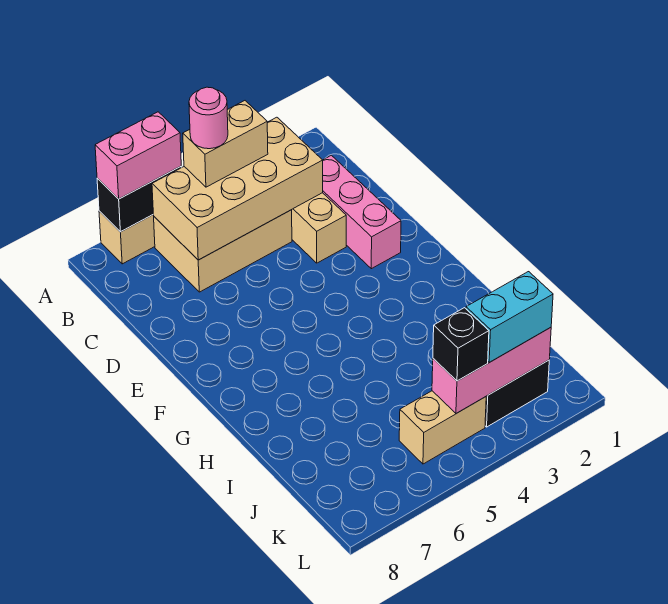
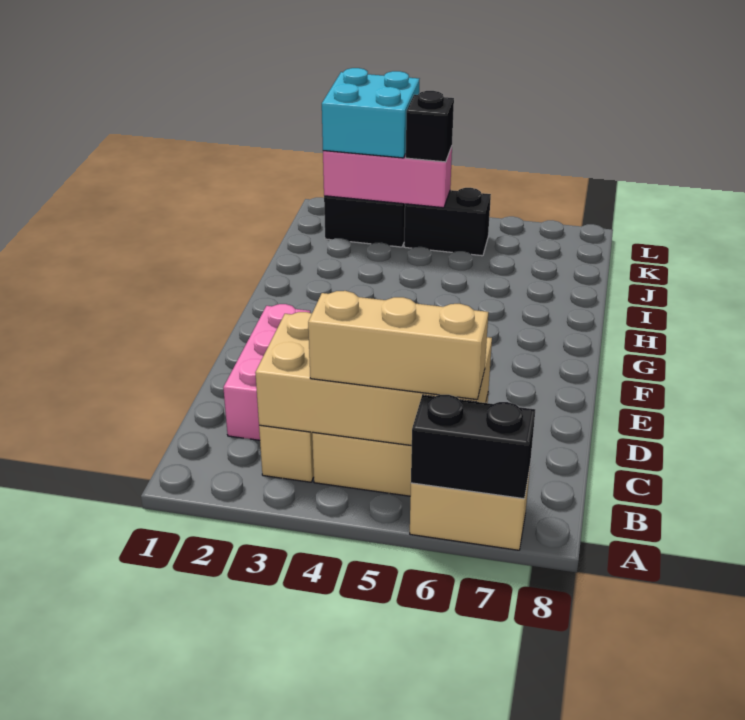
pink 1x2 brick [95,112,181,199] -> none
tan 1x2 brick [183,101,268,187] -> tan 1x3 brick [308,291,489,400]
pink 1x1 round brick [189,87,228,149] -> none
cyan 1x2 brick [466,272,553,362] -> cyan 2x2 brick [322,68,419,158]
tan 1x2 brick [399,391,486,464] -> black 1x2 brick [404,188,491,256]

